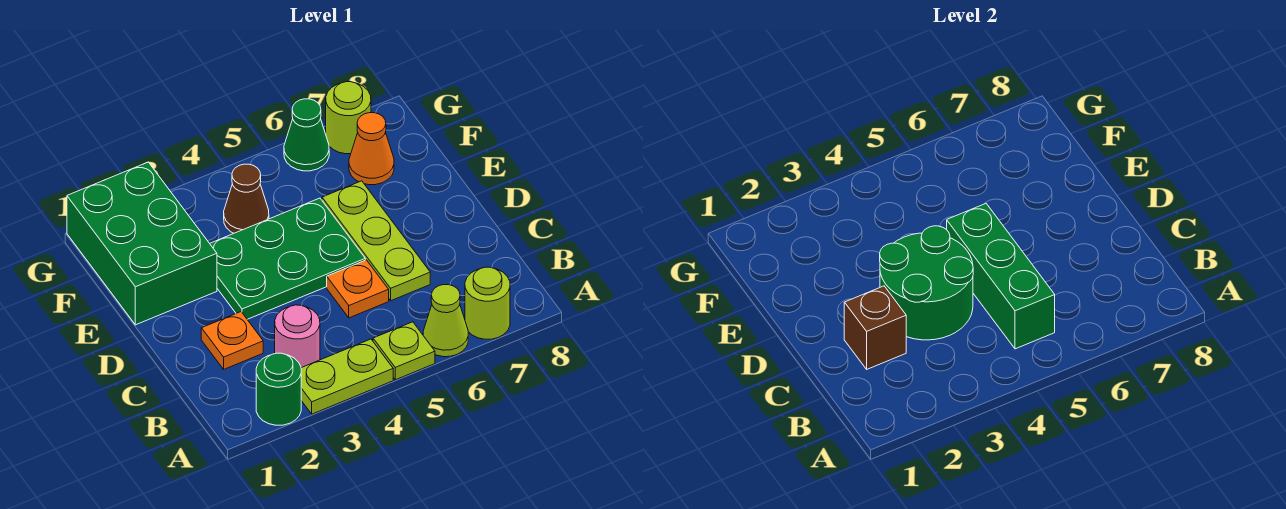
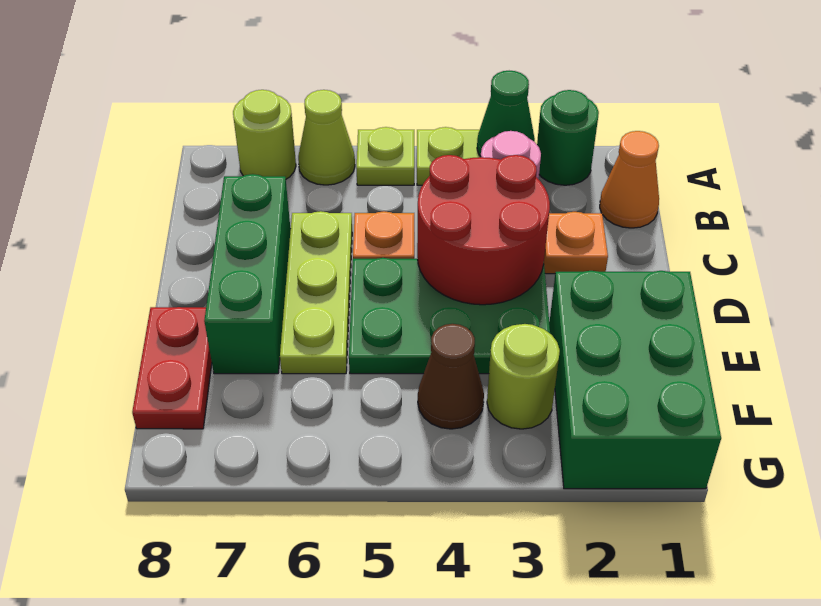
green 1x3 brick [947,204,1055,349] -> green 1x3 brick moved to [204,174,291,374]
brown 1x1 brick [844,286,906,369] -> none
green 2x2 round brick [880,226,973,340] -> red 2x2 round brick [417,155,550,305]
none -> red 1x2 plate [132,307,212,429]
orange 1x1 cone [349,113,394,185] -> orange 1x1 cone moved to [600,131,659,228]
green 1x1 cone [284,99,329,171] -> green 1x1 cone moved to [477,71,535,156]
lime 1x1 round brick [326,82,371,154] -> lime 1x1 round brick moved to [487,324,560,429]

